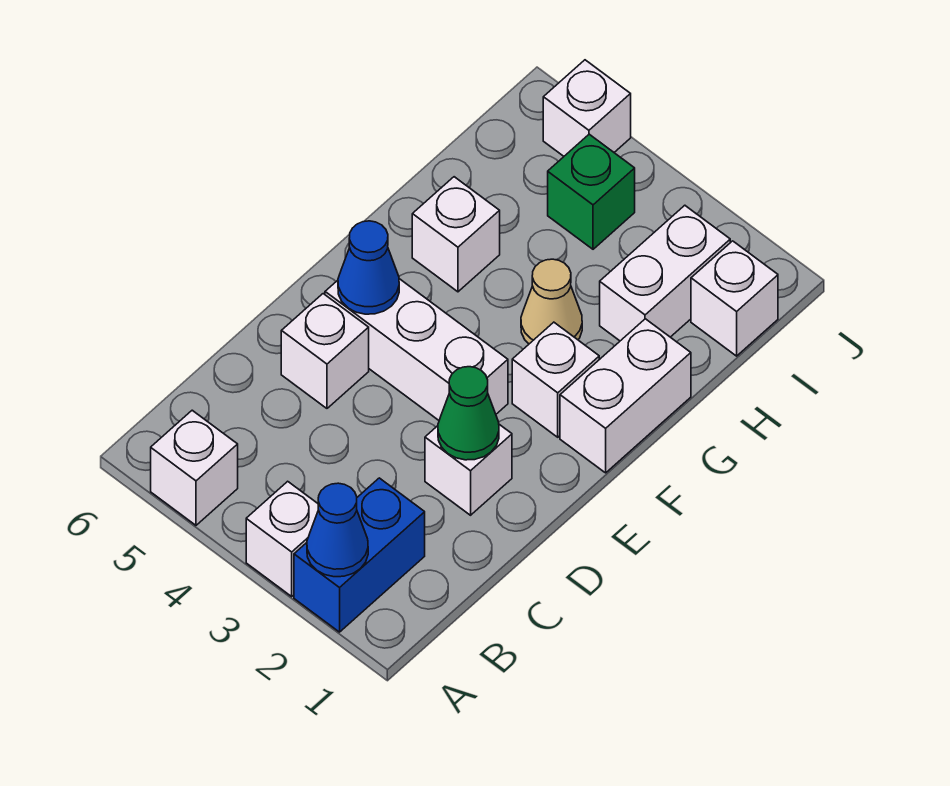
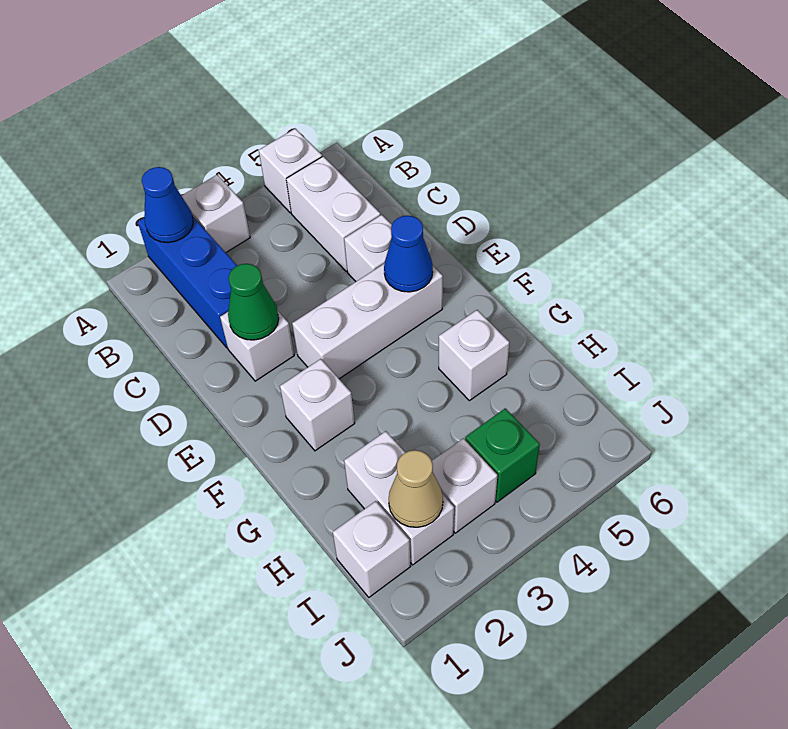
blue 1x2 brick [294,478,425,632] -> blue 1x3 brick [138,216,237,348]
white 1x2 brick [560,319,691,473] -> white 1x2 brick moved to [286,156,380,272]
tan 1x1 cone [521,259,582,344] -> tan 1x1 cone moved to [389,450,443,527]
white 1x1 brick [543,60,631,156] -> white 1x1 brick moved to [432,438,497,533]

